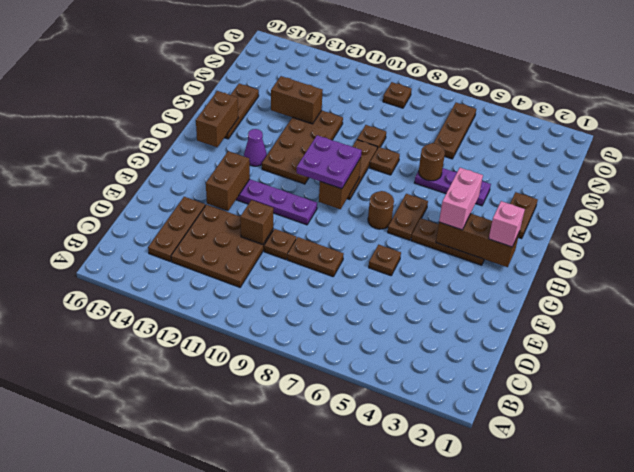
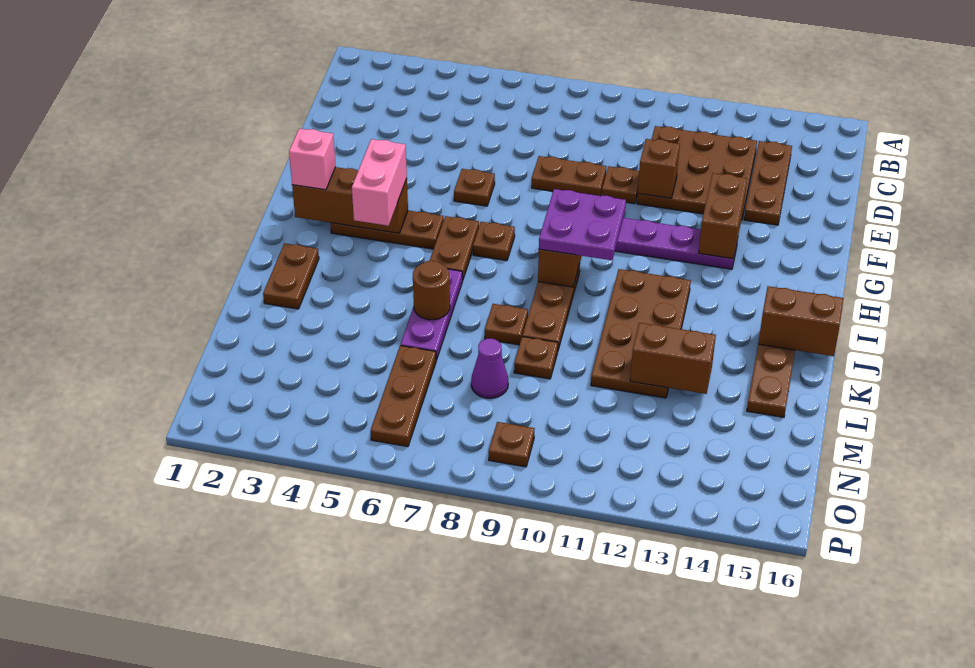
brown 1x1 round brick [368,191,394,229] -> brown 1x1 plate [473,222,515,261]
purple 1x1 cone [244,129,267,166] -> purple 1x1 cone moved to [471,339,508,398]
brown 1x2 brick [196,91,238,147] -> brown 1x2 brick turned to [758,286,844,356]
purple 1x3 plate [414,168,491,206] -> purple 1x3 plate turned to [401,269,463,360]

